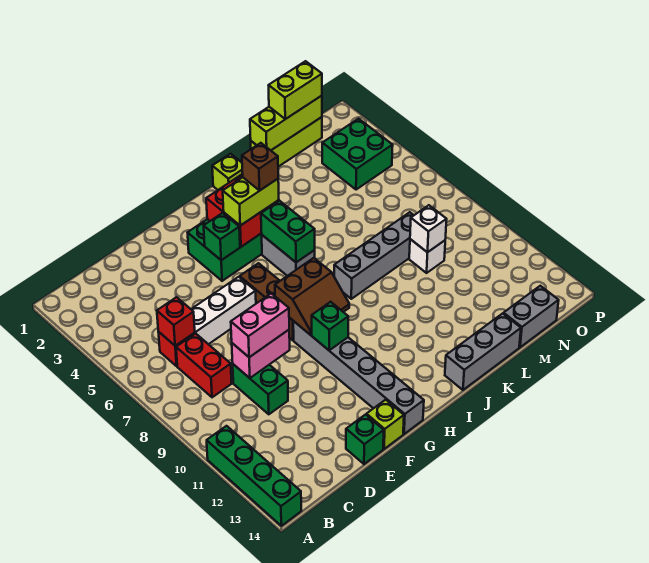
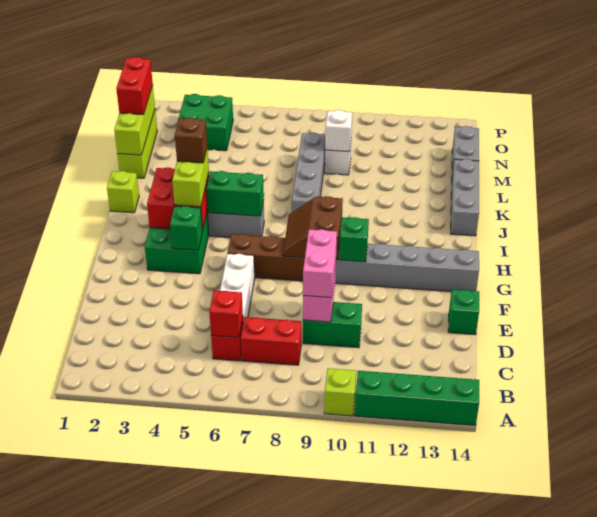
lime 1x1 brick [366,400,404,449] -> lime 1x1 brick moved to [324,368,356,416]
brown 2x2 slope [275,258,349,335] -> brown 2x2 slope turned to [283,196,343,260]
lime 1x2 brick [269,61,322,119] -> red 1x2 brick [116,57,153,115]

